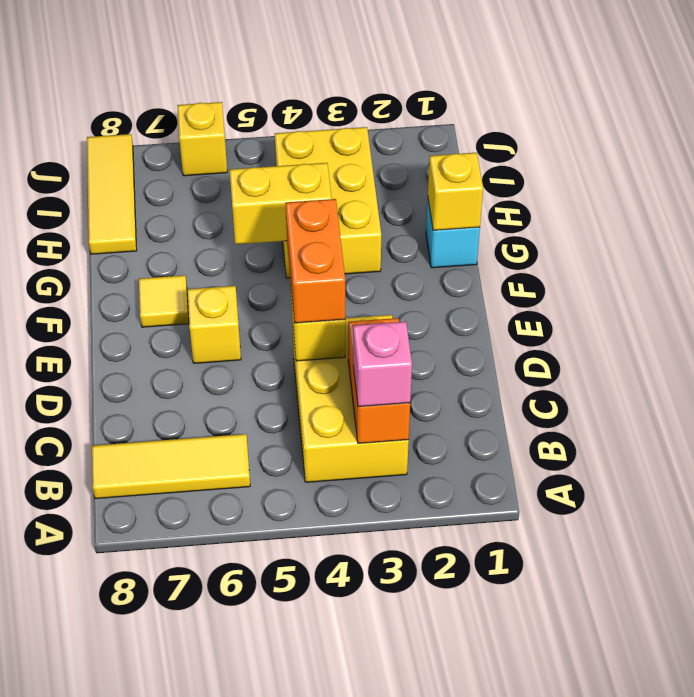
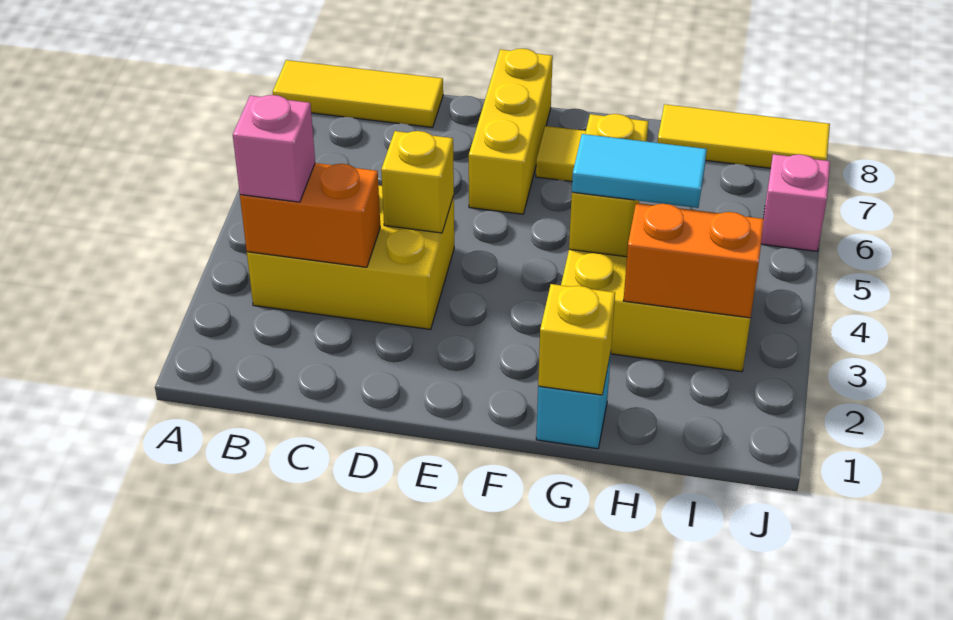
yellow 1x3 tile [92,434,250,499] -> yellow 1x3 tile turned to [273,60,443,128]
orange 1x2 brick [286,199,345,323] -> orange 1x2 brick moved to [623,203,764,318]
yellow 1x1 brick [187,286,241,363] -> yellow 1x3 brick [469,49,553,214]
none -> cyan 1x2 tile [572,134,707,208]
yellow 1x1 brick [177,102,227,176] -> pink 1x1 brick [761,154,830,251]

